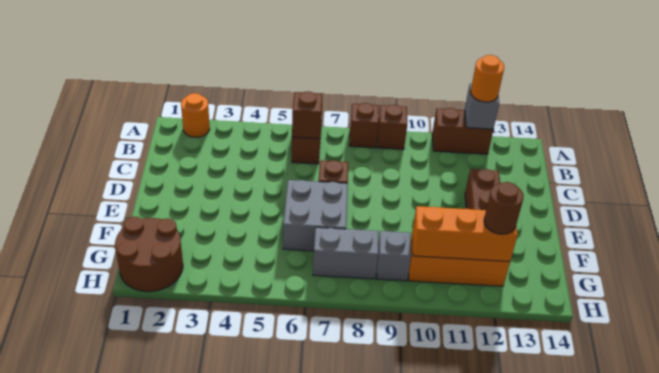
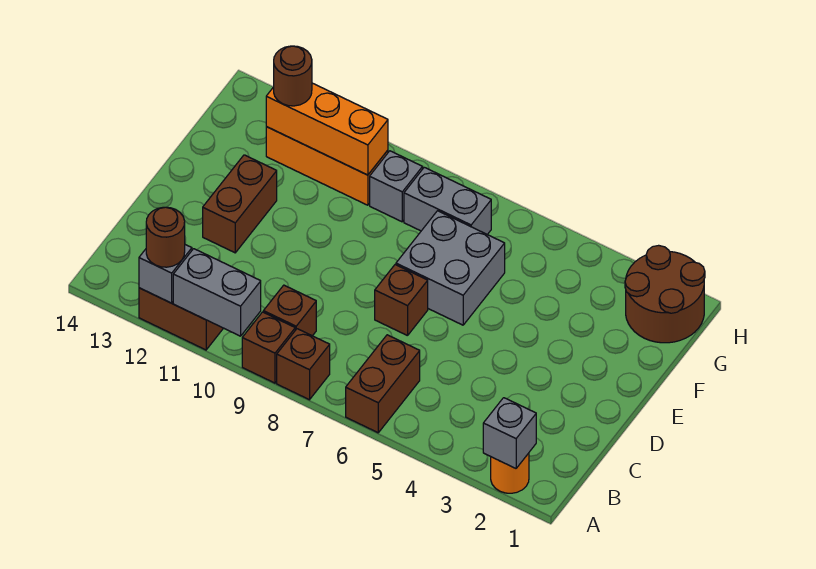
none -> grey 1x1 brick [483,398,536,468]
none -> grey 1x2 brick [173,249,261,336]
orange 1x1 round brick [471,55,504,102] -> brown 1x1 round brick [146,207,185,267]
brown 1x1 brick [292,91,322,139] -> brown 1x1 brick moved to [263,285,316,336]

